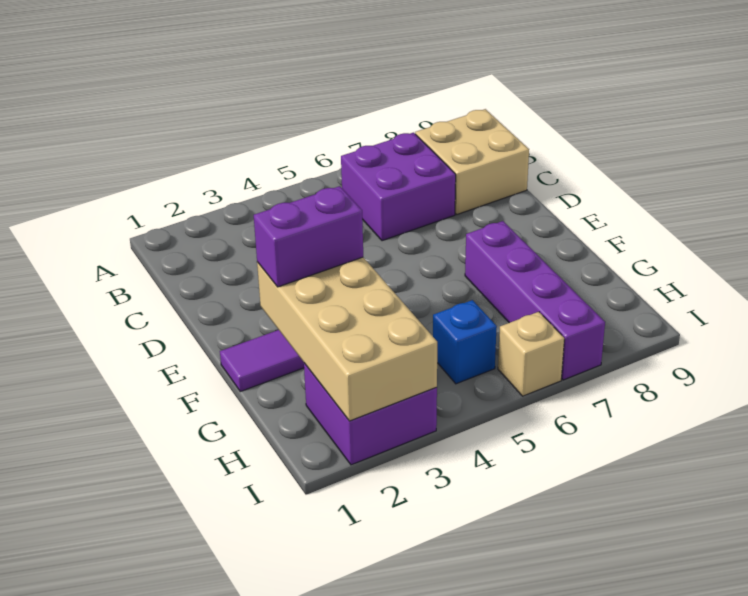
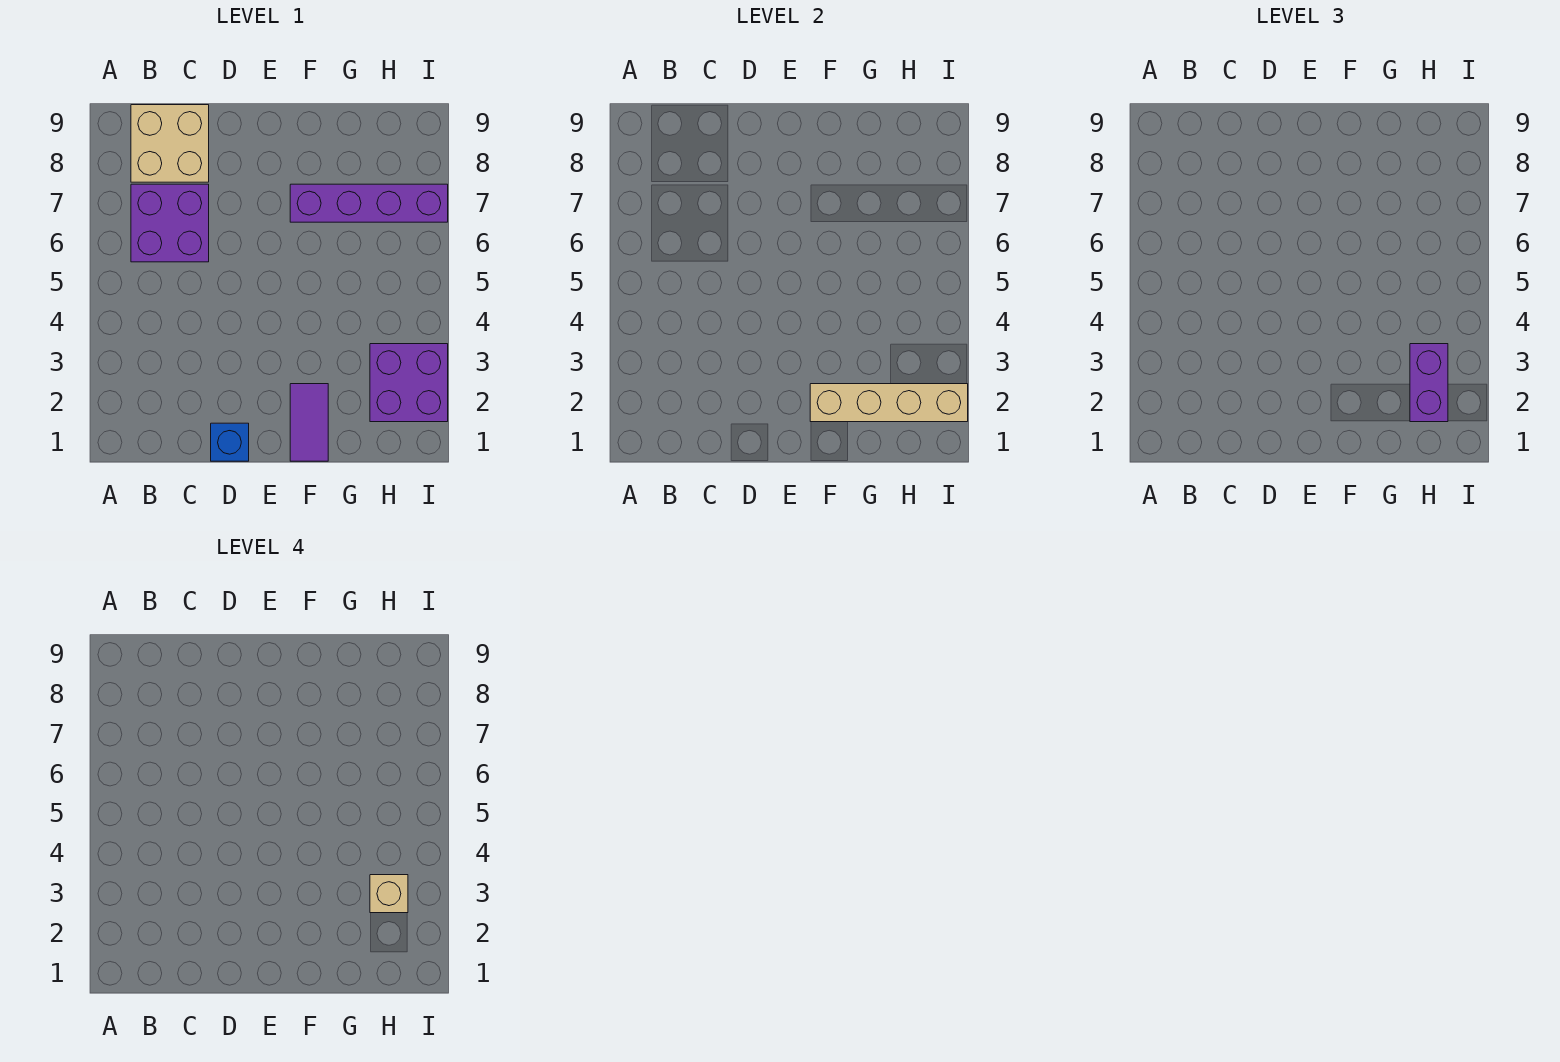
tan 2x4 brick [257,257,437,421] -> tan 1x4 brick [810,384,968,422]
purple 1x2 brick [254,186,363,287] -> purple 1x2 brick moved to [1410,344,1448,422]
blue 1x1 brick [433,300,497,384] -> blue 1x1 brick moved to [211,423,249,461]
tan 1x1 brick [498,312,564,396] -> tan 1x1 brick moved to [370,875,408,913]

